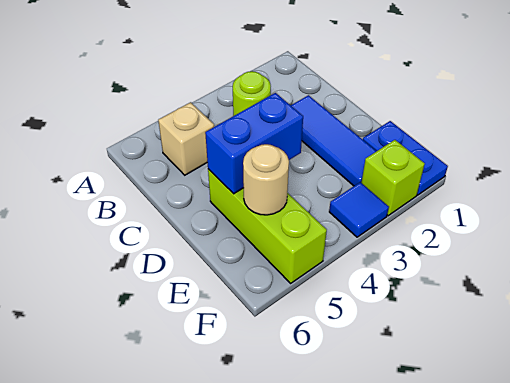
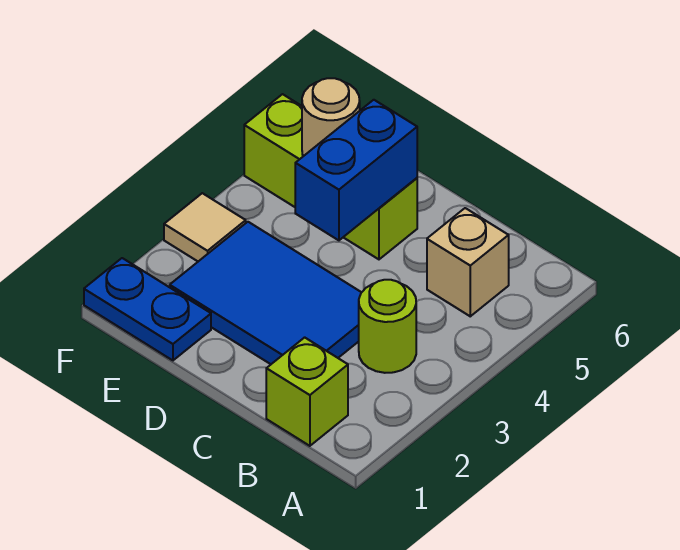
blue 1x3 tile [291,95,376,186] -> blue 2x3 tile [170,222,362,364]
lime 1x1 brick [361,140,425,216] -> lime 1x1 brick moved to [266,337,348,446]
blue 1x1 tile [329,182,389,237] -> tan 1x1 tile [164,193,246,261]

